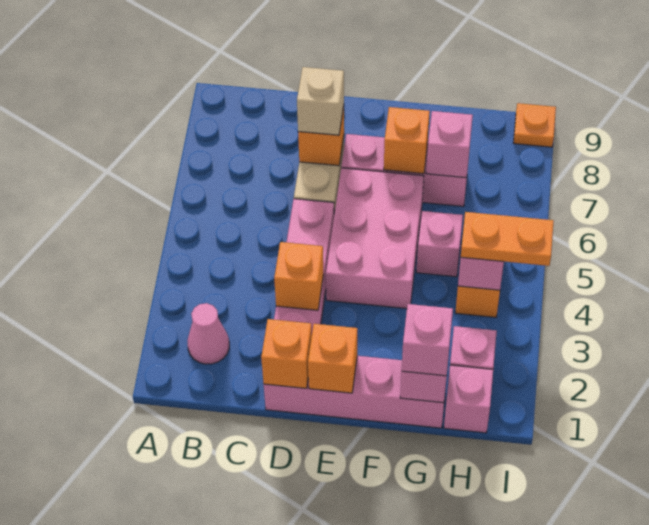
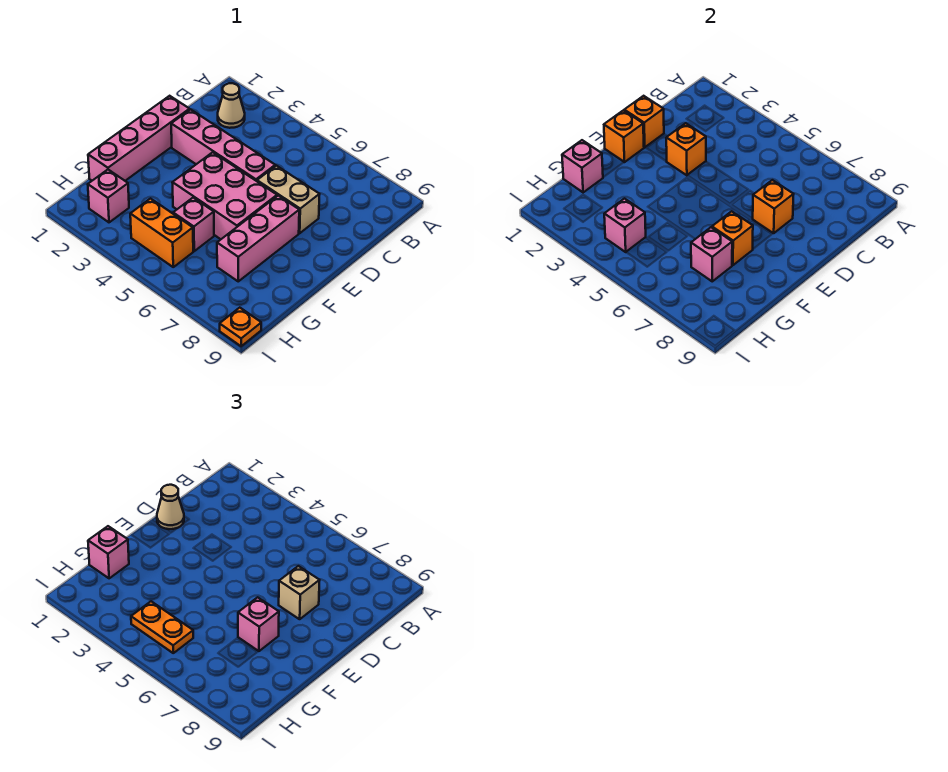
pink 1x1 cone [188,303,229,364] -> tan 1x1 cone [218,83,245,128]
none -> tan 1x1 cone [157,485,184,529]
pink 1x1 brick [444,365,493,433] -> pink 1x1 brick moved to [238,597,279,651]
orange 1x2 plate [461,212,554,266] -> orange 1x2 plate turned to [131,601,193,653]

